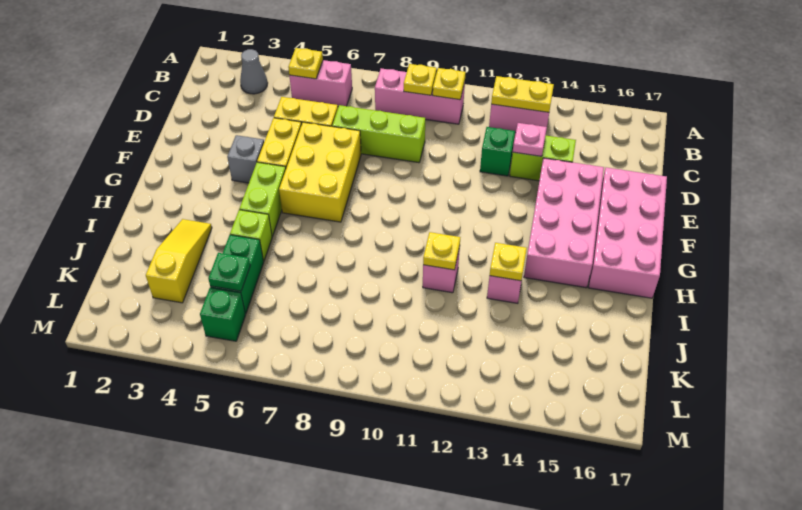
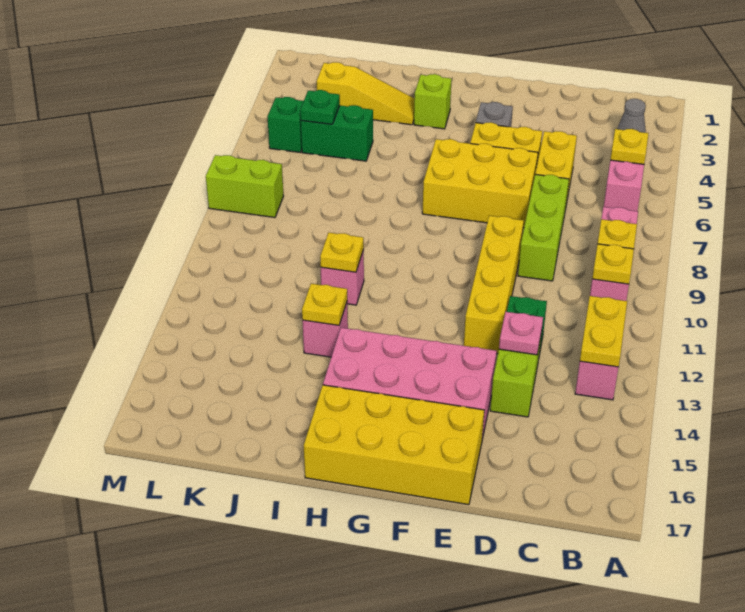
none -> yellow 1x4 brick [464,216,524,354]
pink 2x4 brick [588,167,667,298] -> yellow 2x4 brick [304,385,484,505]
lime 1x2 brick [239,162,286,236] -> lime 1x2 brick moved to [206,155,283,217]
lime 1x1 brick [230,210,272,261] -> lime 1x1 brick moved to [414,74,452,129]

